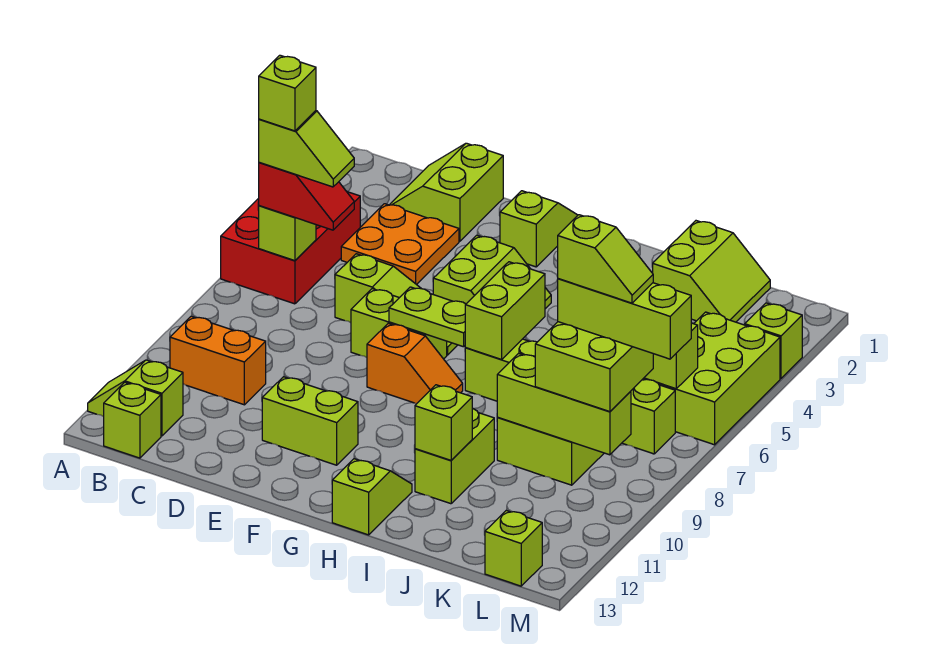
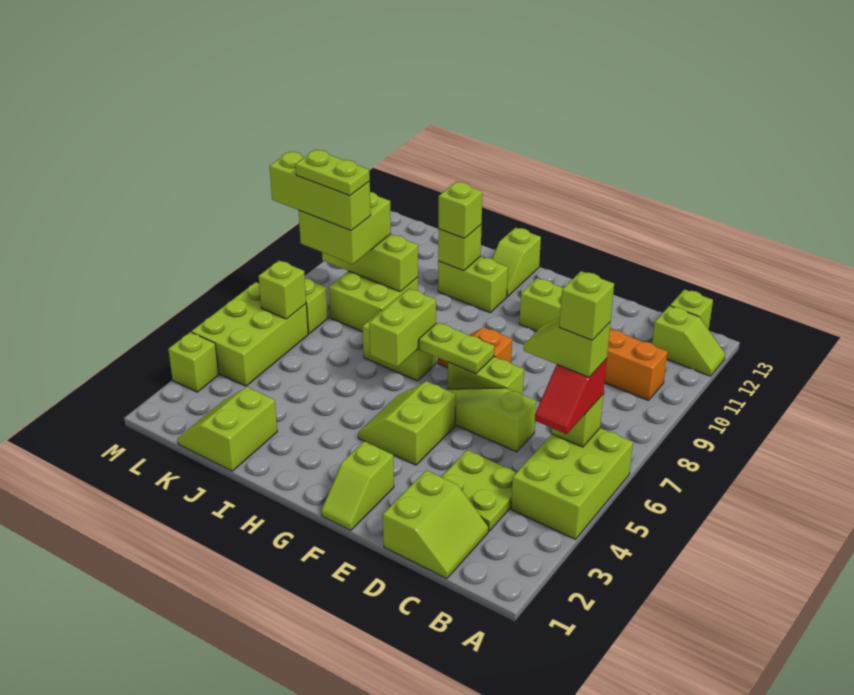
red 2x3 brick [221,192,360,304] -> lime 2x3 brick [511,428,633,539]
red 1x2 slope [258,163,354,230] -> red 1x2 slope turned to [535,359,607,434]
orange 2x2 plate [341,204,459,285] -> lime 2x2 plate [442,450,517,531]
lime 1x2 brick [415,408,494,504] -> lime 1x2 brick turned to [438,256,508,313]
lime 1x2 slope [558,215,653,303] -> lime 1x2 plate [296,150,370,196]
lime 1x1 brick [485,510,542,586] -> lime 1x1 brick moved to [439,182,482,238]

